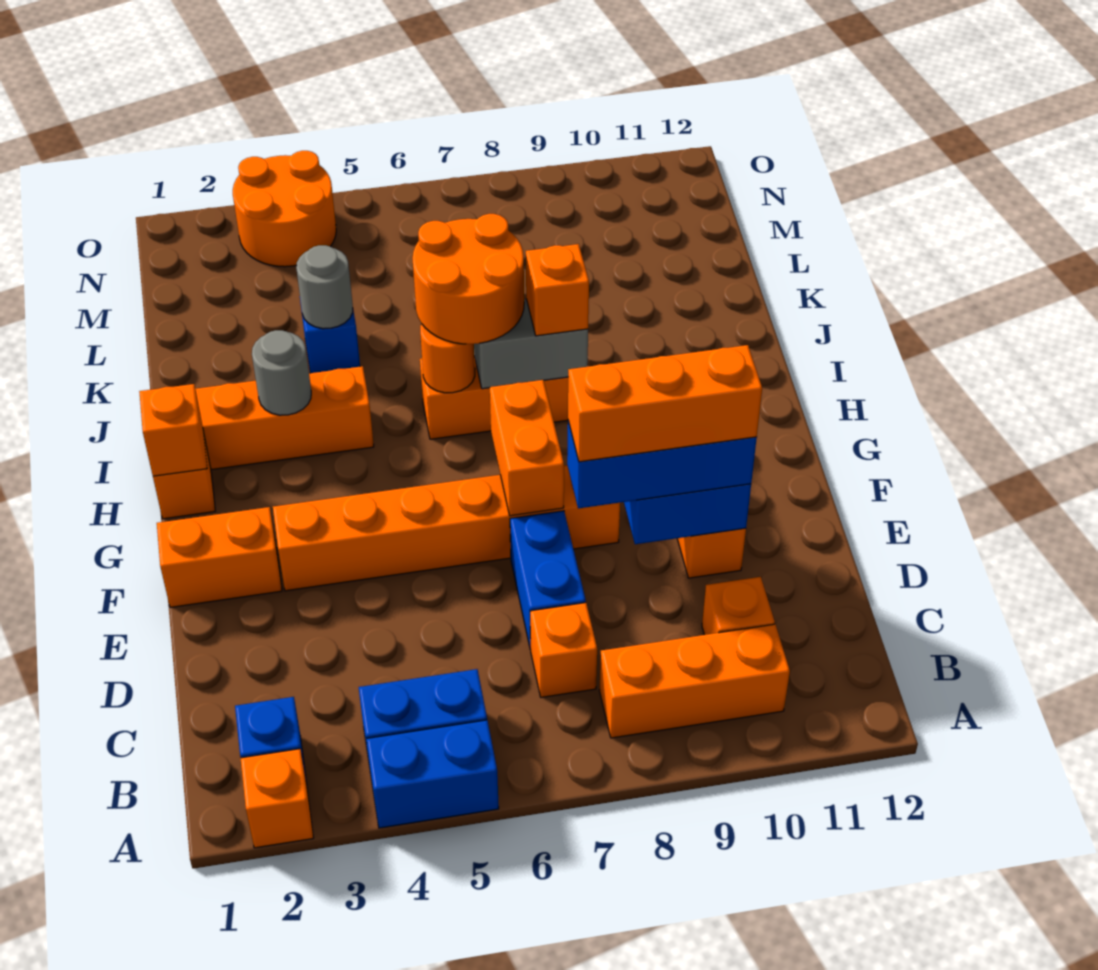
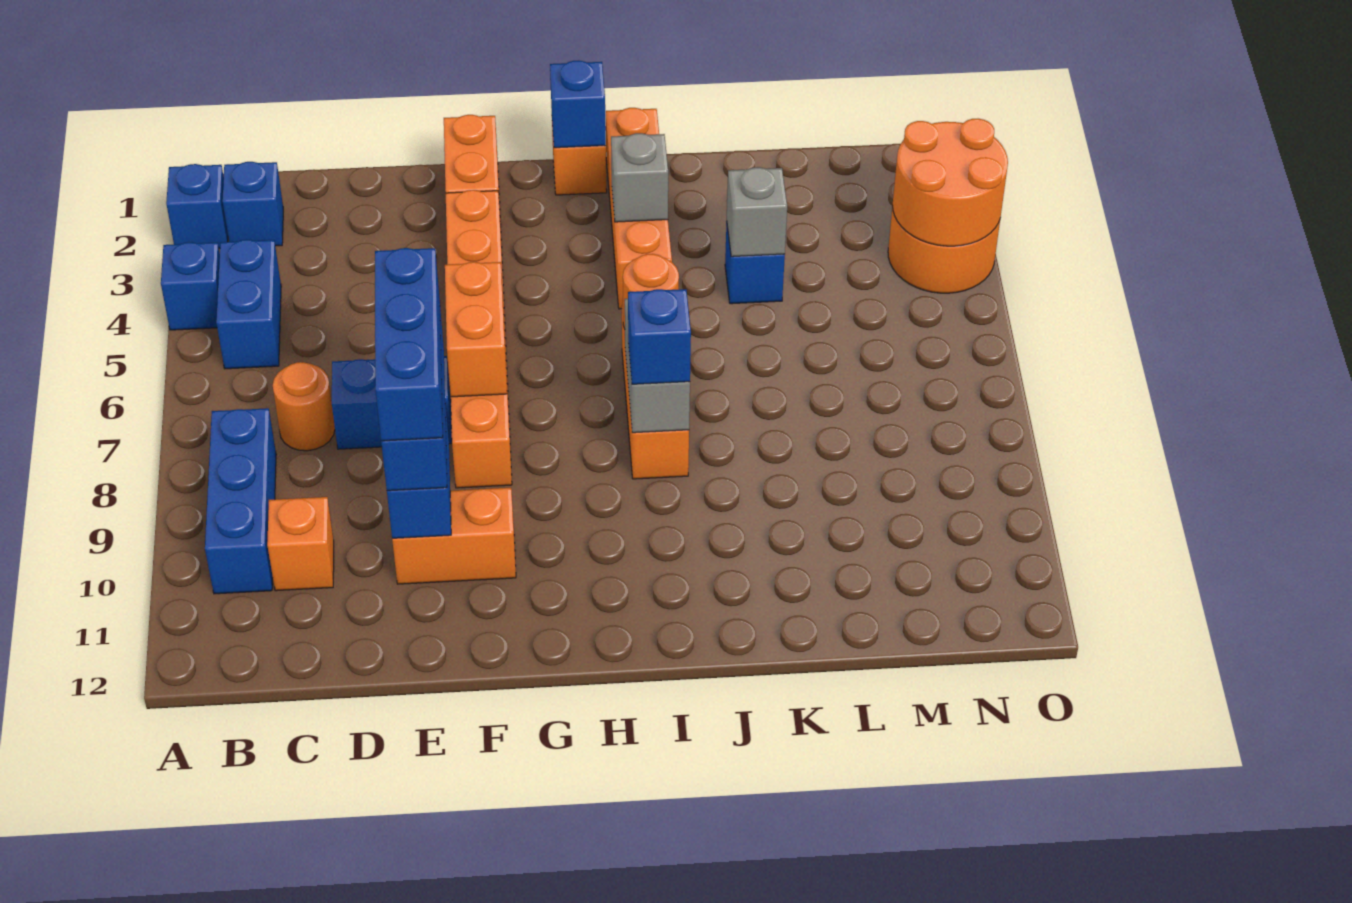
orange 1x1 brick [241,749,313,848] -> blue 1x1 brick [166,164,228,248]
blue 1x2 brick [366,720,499,828] -> blue 1x1 brick [161,242,220,330]
orange 1x3 brick [599,624,790,738] -> blue 1x3 brick [205,408,276,594]
orange 1x1 brick [530,603,597,697] -> orange 1x1 round brick [273,362,335,451]
orange 1x3 brick [568,345,762,462] -> blue 1x3 brick [375,248,443,441]
orange 1x2 brick [490,380,564,516] -> orange 1x2 brick turned to [445,262,507,397]
orange 1x1 brick [139,384,207,476] -> blue 1x1 brick [550,61,606,148]
grey 1x1 round brick [252,330,311,415] -> grey 1x1 brick [611,133,668,222]
orange 2x2 round brick [412,214,524,344] -> orange 2x2 round brick moved to [893,119,1008,246]
orange 1x1 brick [526,244,589,336] -> blue 1x1 brick [628,289,691,384]
grey 1x1 round brick [296,245,353,329] -> grey 1x1 brick [727,167,787,257]

